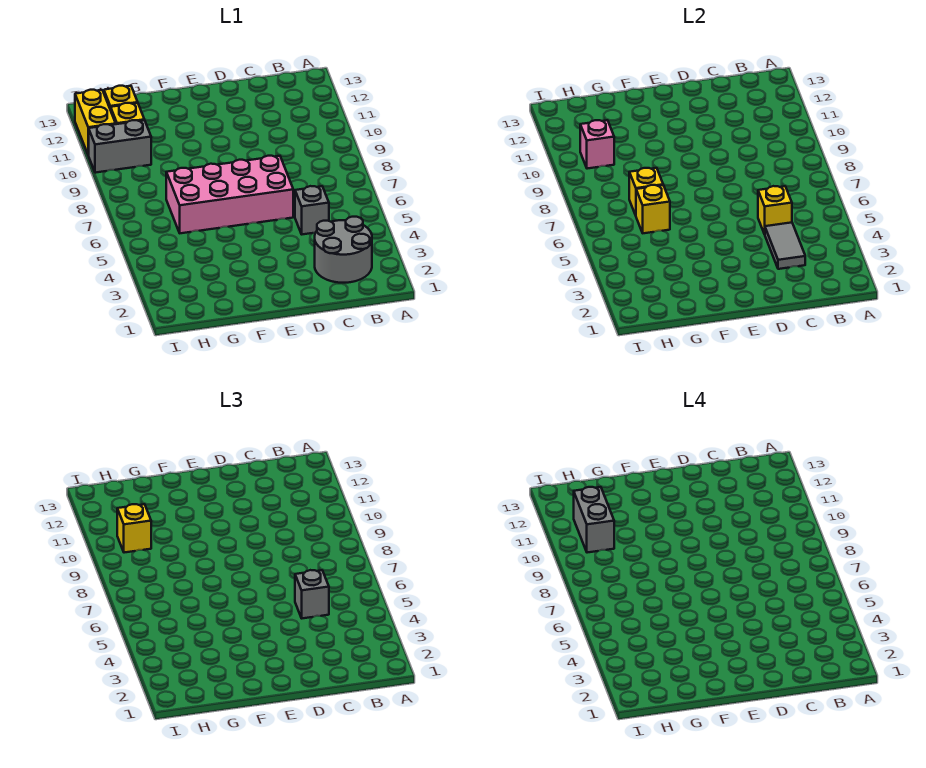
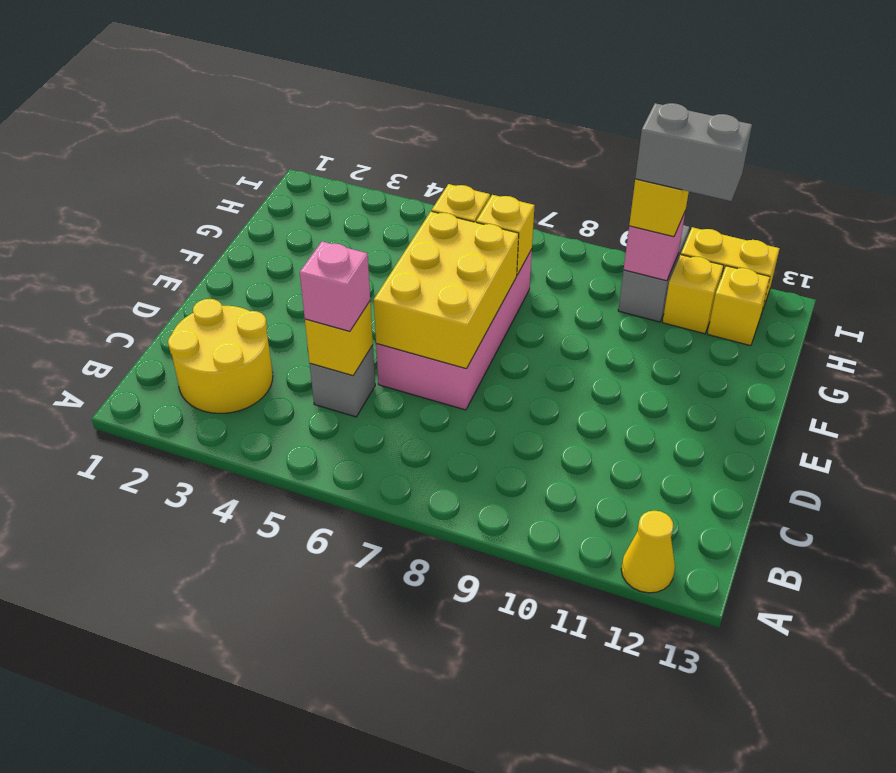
none -> yellow 1x1 cone [621,511,675,593]
grey 2x2 round brick [315,217,372,283] -> yellow 2x2 round brick [168,299,273,413]
grey 1x2 tile [765,223,805,269] -> none
grey 1x1 brick [295,570,329,618] -> pink 1x1 brick [300,241,370,331]
none -> yellow 2x3 brick [374,211,519,369]

